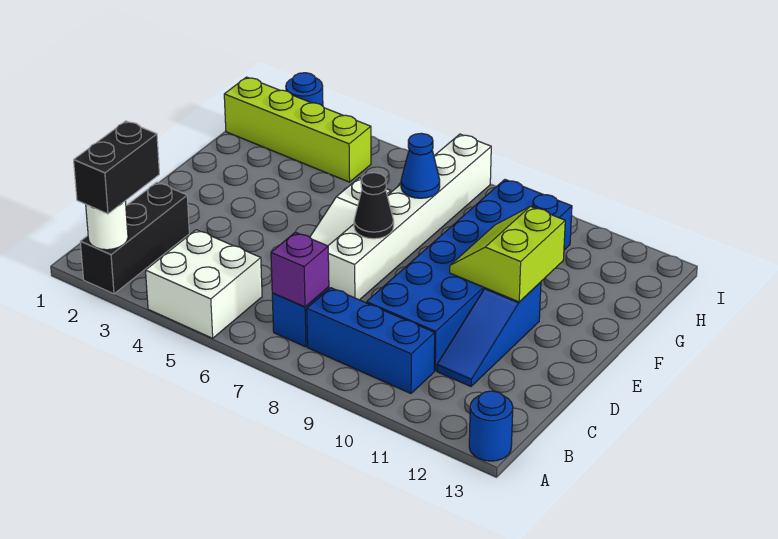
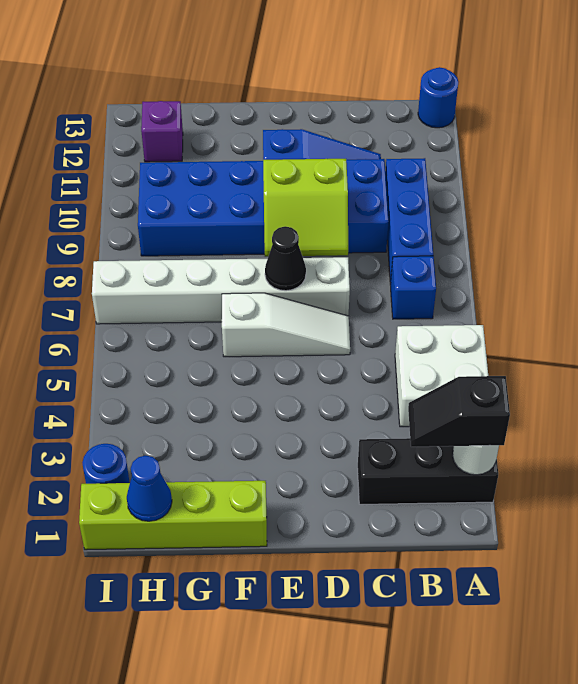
black 1x2 brick [74,121,159,214] -> black 1x2 slope [408,376,510,447]
purple 1x1 brick [271,232,329,307] -> purple 1x1 brick moved to [141,101,183,162]
lime 2x2 slope [450,206,565,302] -> lime 2x2 slope moved to [263,159,348,257]
blue 1x1 cone [401,133,440,198] -> blue 1x1 cone moved to [127,456,172,521]
lime 1x4 brick [224,77,371,182] -> lime 1x4 brick turned to [79,481,267,550]

